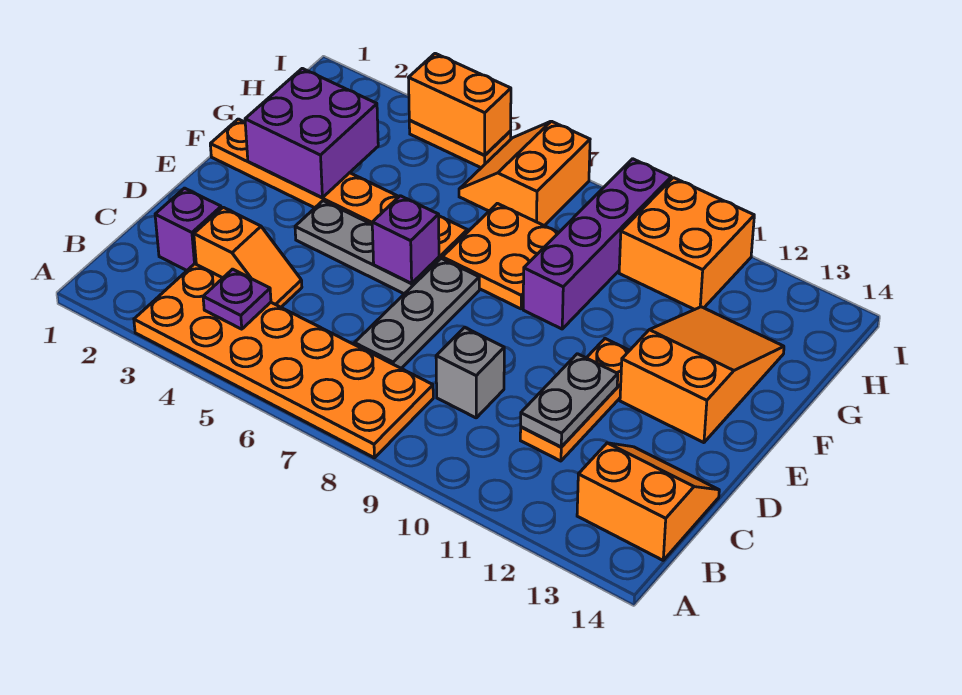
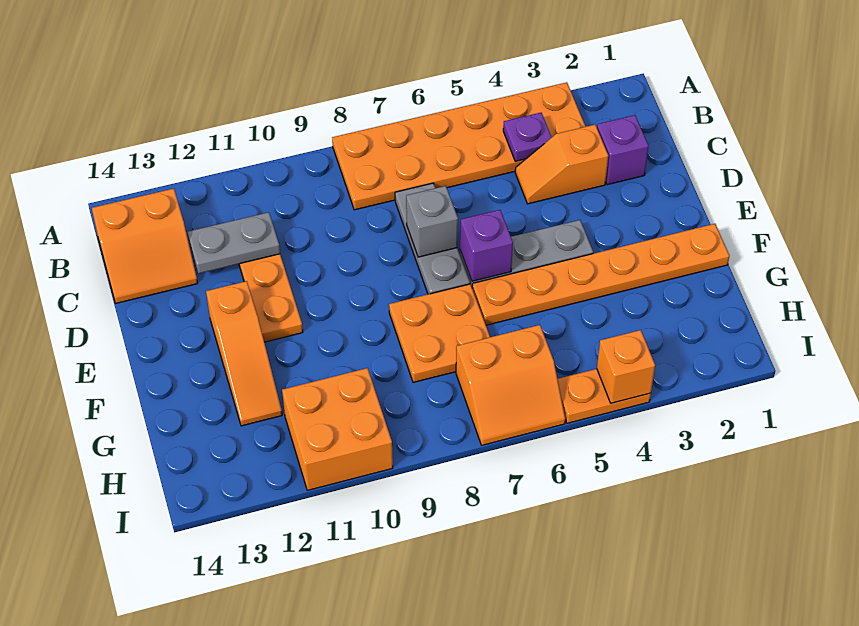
grey 1x1 brick [436,327,504,418] -> grey 1x1 brick moved to [406,186,458,257]
grey 1x2 plate [521,354,618,447] -> grey 1x2 plate turned to [188,212,280,273]
orange 2x3 slope [620,307,784,443] -> orange 1x3 slope [206,281,282,426]
purple 2x2 brick [245,68,378,198] -> none
purple 1x4 brick [523,159,671,329] -> none
orange 2x2 slope [459,121,590,226] -> orange 2x2 slope turned to [456,325,565,445]
orange 1x2 brick [409,53,511,155] -> orange 1x1 brick [597,330,655,403]

